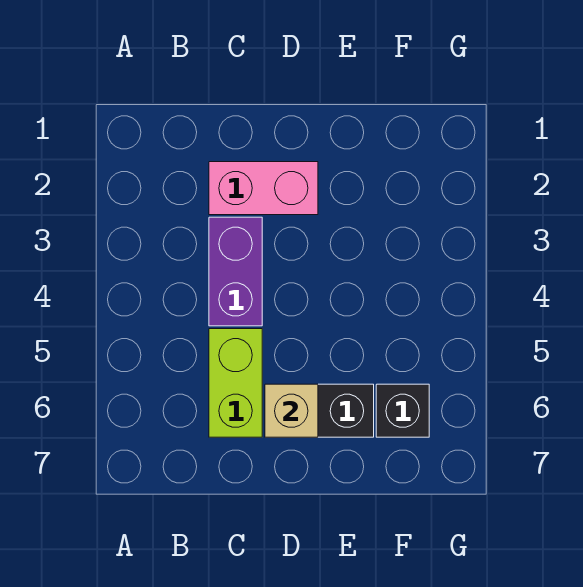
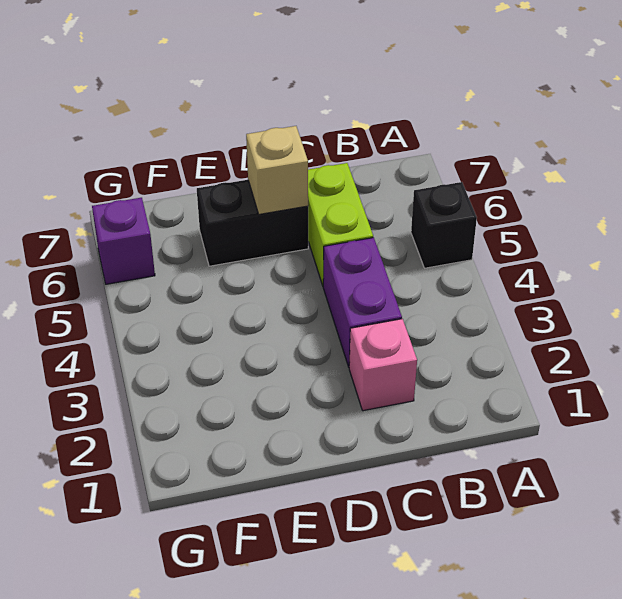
pink 1x2 brick [209,162,318,215] -> pink 1x1 brick [349,319,417,411]
black 1x1 brick [376,384,429,437] -> black 1x1 brick moved to [411,182,477,268]
none -> purple 1x1 brick [92,198,155,284]

